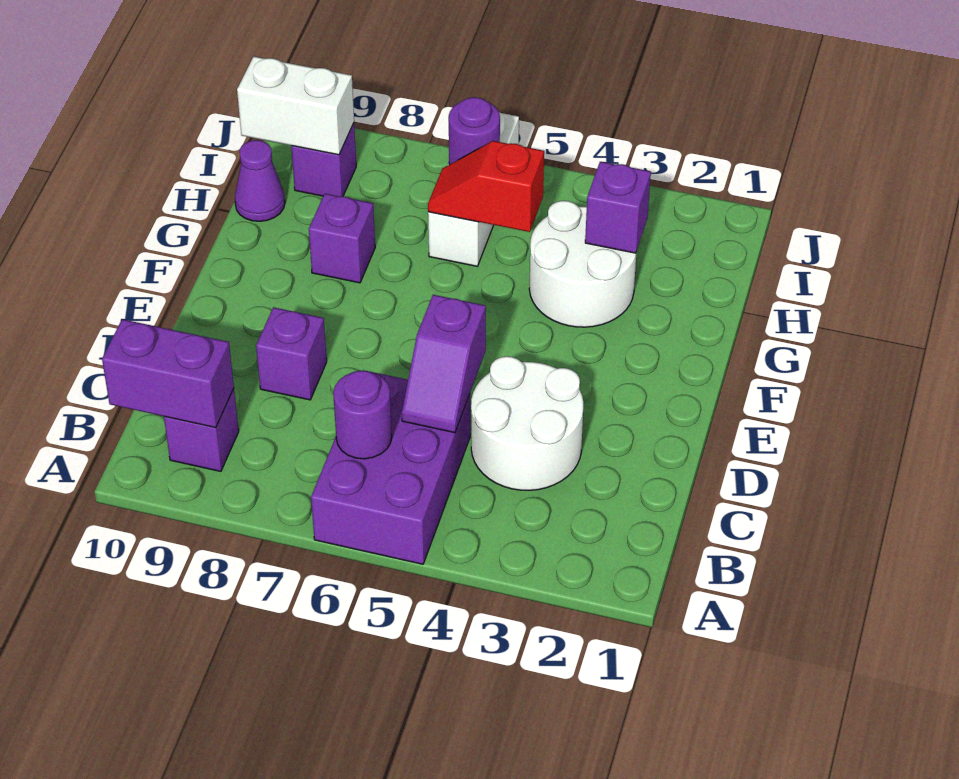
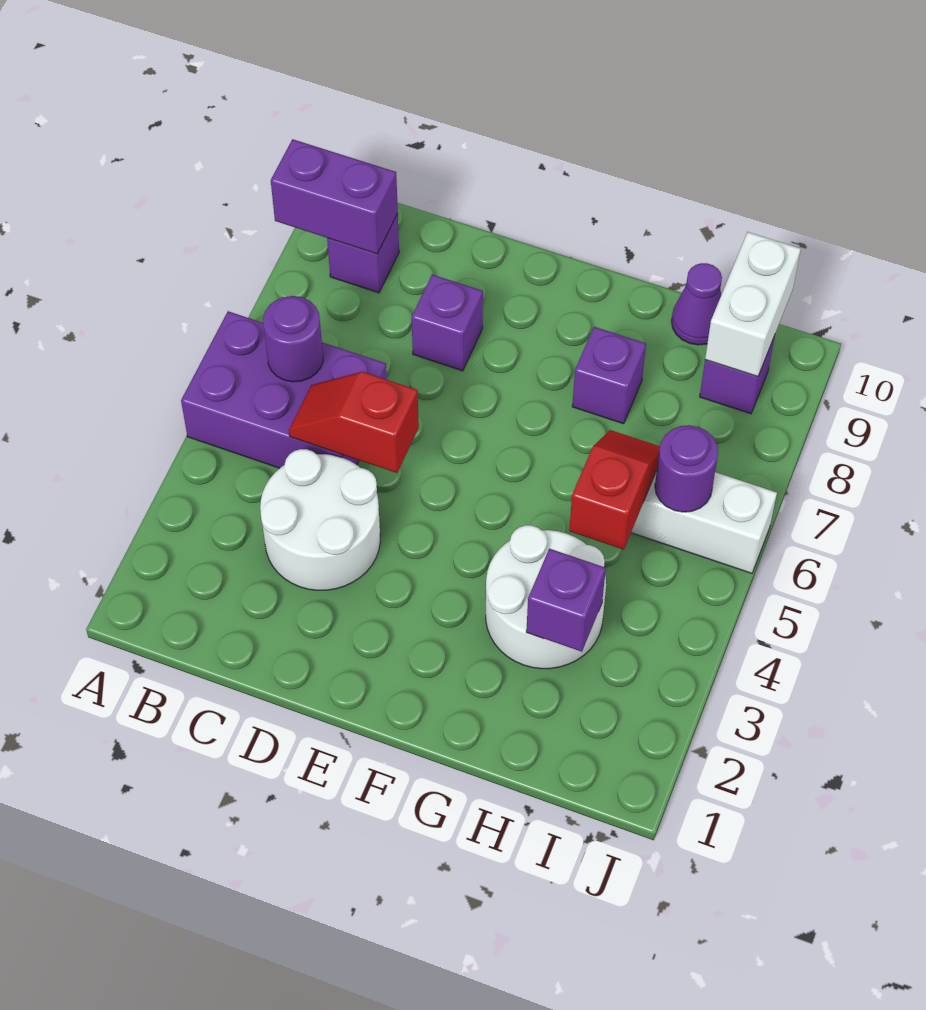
purple 1x2 brick [102,319,234,427] -> purple 1x2 brick turned to [271,139,398,254]
purple 1x2 slope [402,295,486,433] -> red 1x2 slope [289,372,419,473]

